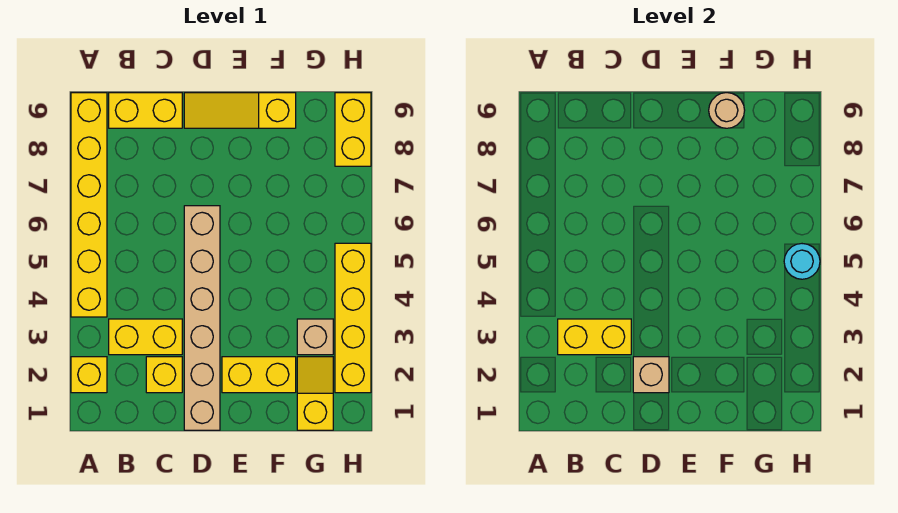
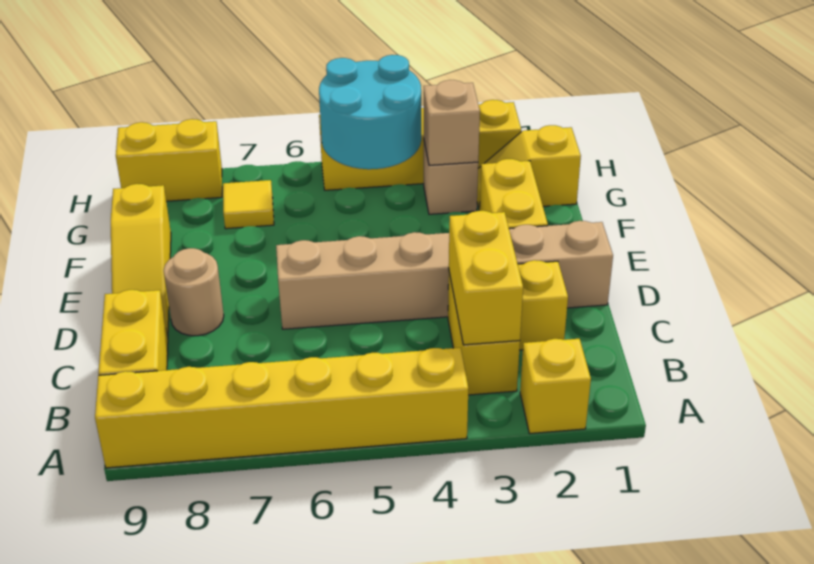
tan 1x1 brick [633,357,669,393] -> tan 1x1 brick moved to [424,80,480,165]
tan 1x1 round brick [709,93,745,128] -> tan 1x1 round brick moved to [164,248,224,336]
none -> yellow 1x1 tile [223,180,274,229]
cyan 1x1 round brick [784,244,820,279] -> cyan 2x2 round brick [319,55,421,169]

